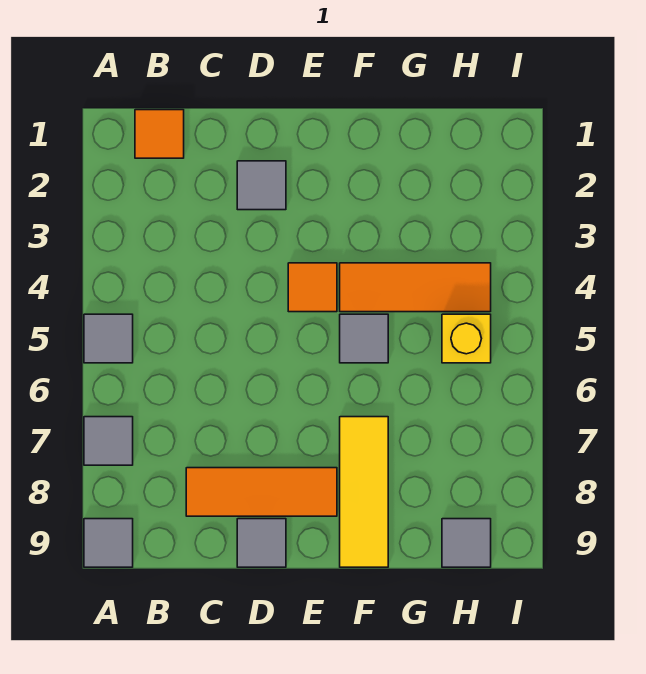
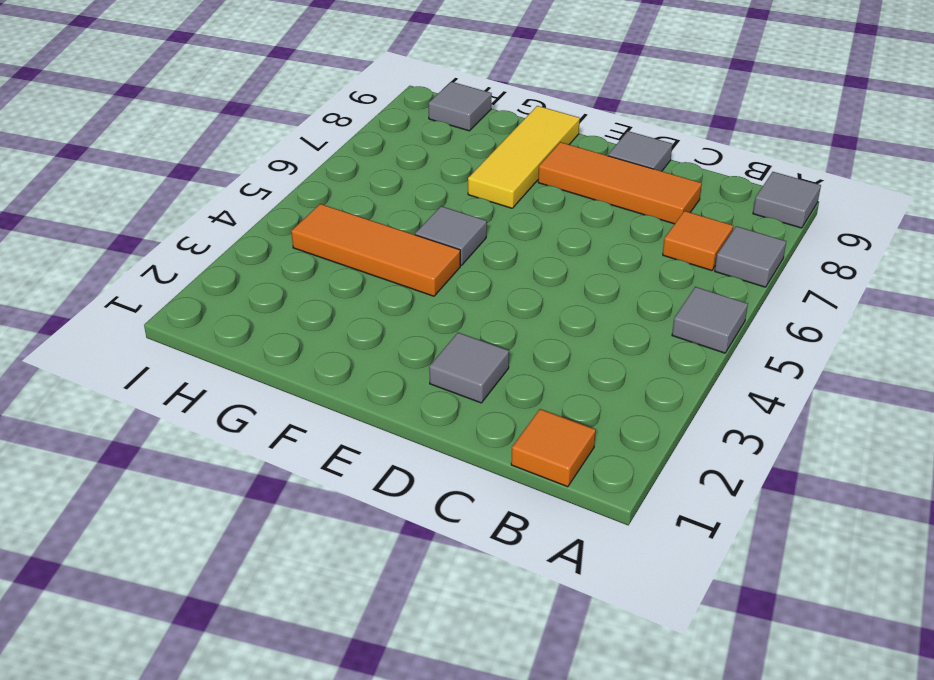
orange 1x1 tile [288,263,337,312] -> orange 1x1 tile moved to [663,211,733,271]
yellow 1x1 brick [442,314,491,363] -> none

